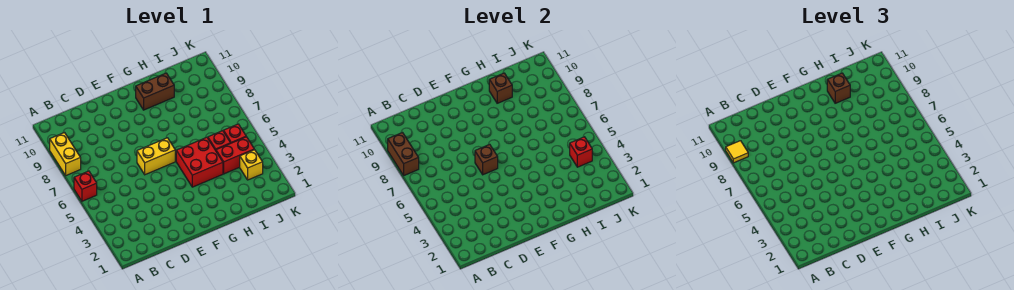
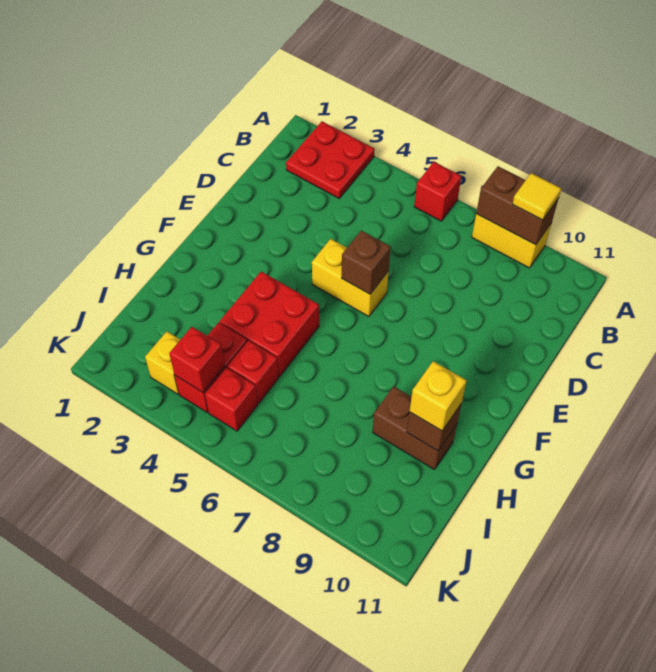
none -> red 2x2 plate [286,121,375,198]
yellow 1x2 brick [137,138,175,175] -> yellow 1x2 brick turned to [312,239,389,317]
brown 1x2 brick [136,73,174,110] -> brown 1x2 brick turned to [373,386,457,470]
brown 1x1 brick [827,73,850,103] -> yellow 1x1 brick [410,361,467,431]

